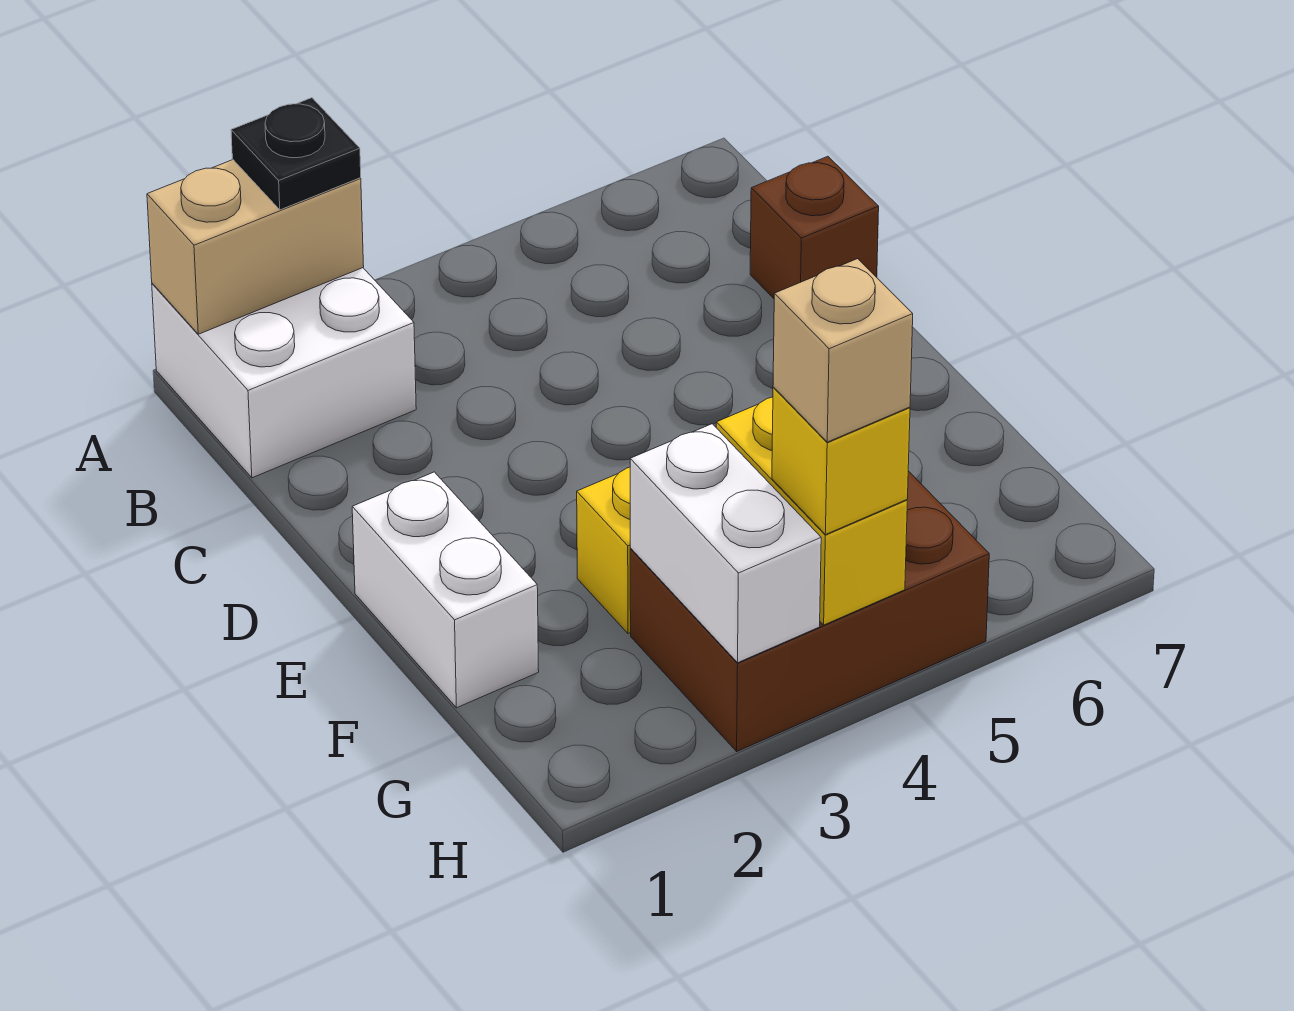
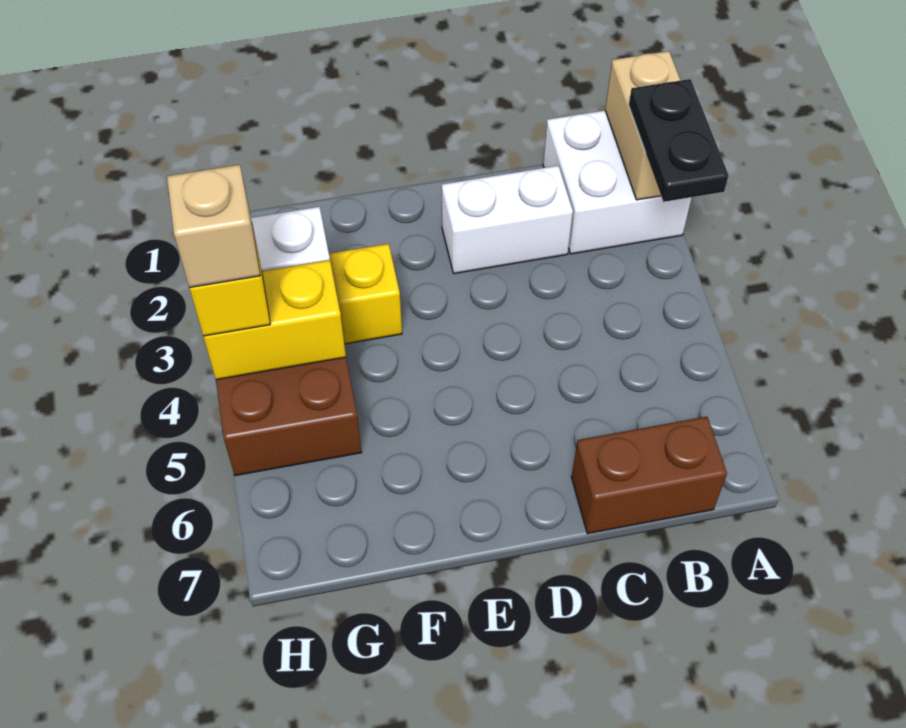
black 1x1 plate [231,98,361,210] -> black 1x2 plate [629,79,729,202]
brown 1x1 brick [750,156,879,298] -> brown 1x2 brick [572,417,727,534]
white 1x2 brick [352,472,539,708] -> white 1x2 brick moved to [442,166,573,274]

